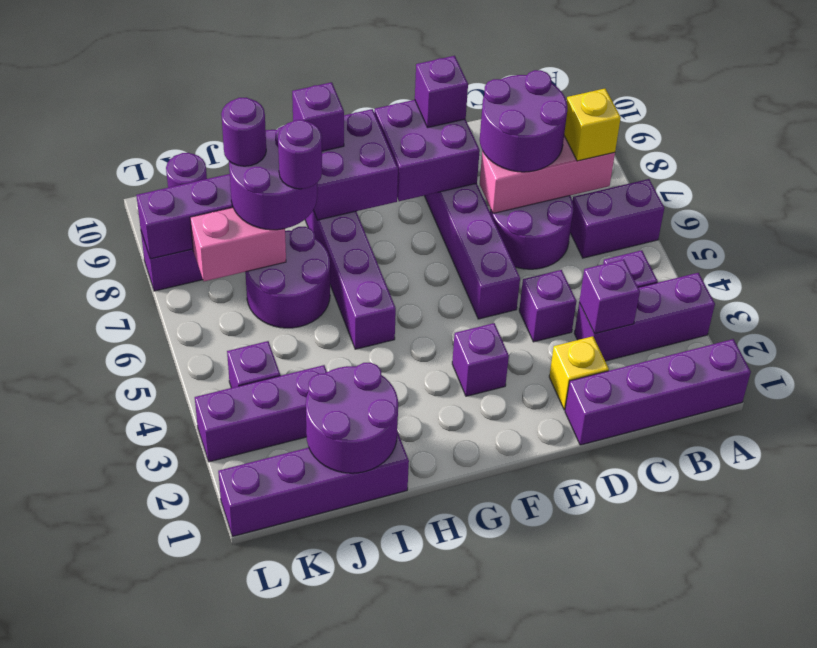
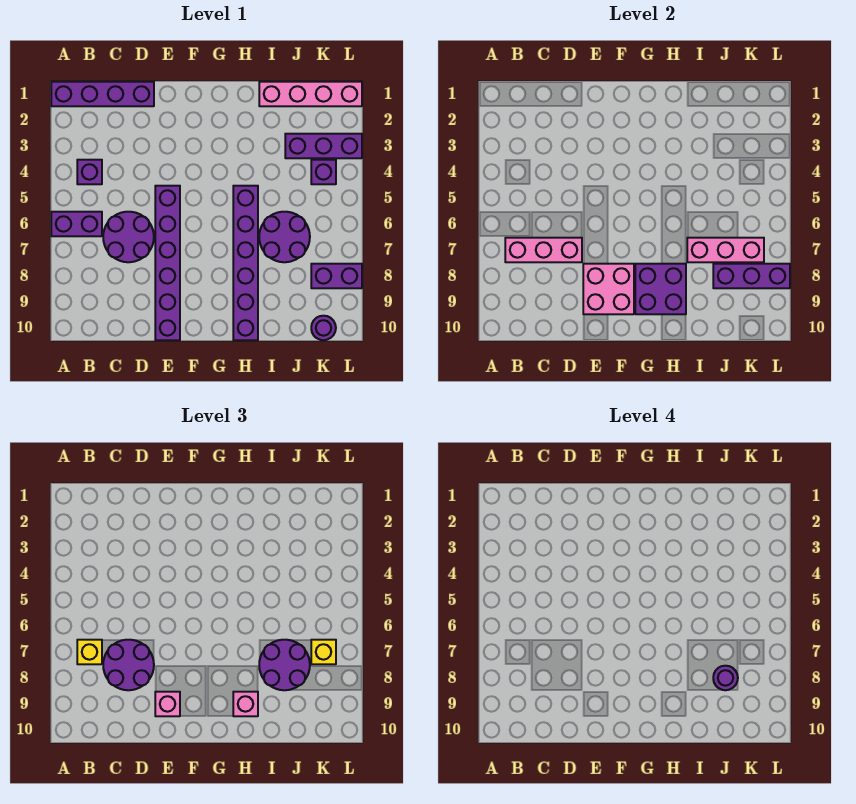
purple 1x3 brick [574,273,715,361] -> none
purple 1x1 brick [579,259,640,334] -> none
yellow 1x1 brick [549,336,609,410] -> yellow 1x1 brick moved to [311,640,336,664]
purple 1x1 brick [519,270,576,342] -> none
purple 2x2 brick [374,100,480,201] -> pink 2x2 brick [583,264,634,314]
purple 1x1 brick [415,56,468,128] -> pink 1x1 brick [155,692,180,716]
purple 1x1 brick [452,323,509,396] -> none
purple 1x1 brick [292,82,344,151] -> pink 1x1 brick [233,692,258,716]
purple 1x4 brick [218,432,409,536] -> pink 1x4 brick [259,82,362,106]
purple 2x2 round brick [306,363,398,473] -> none
purple 1x1 round brick [278,120,322,189] -> none
pink 1x2 brick [190,208,286,281] -> pink 1x3 brick [687,238,764,262]

